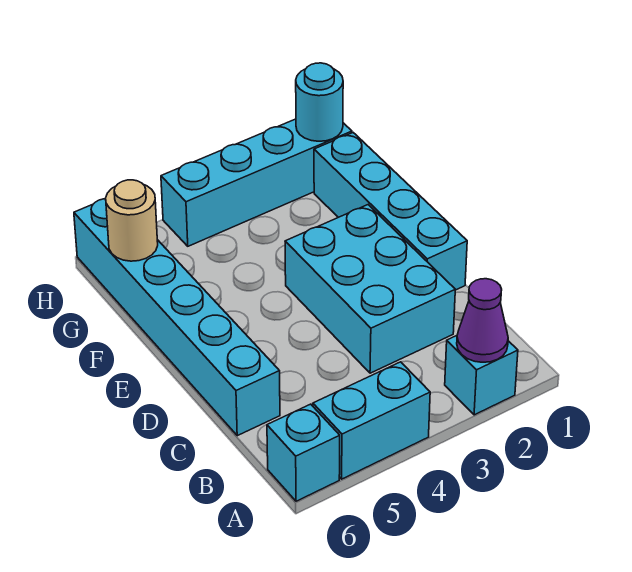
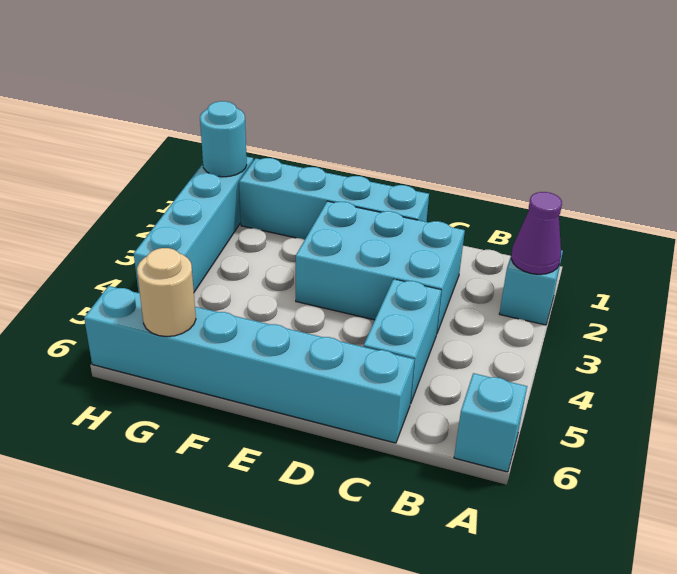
cyan 1x2 brick [313,362,430,479] -> cyan 1x2 brick moved to [364,279,441,404]

